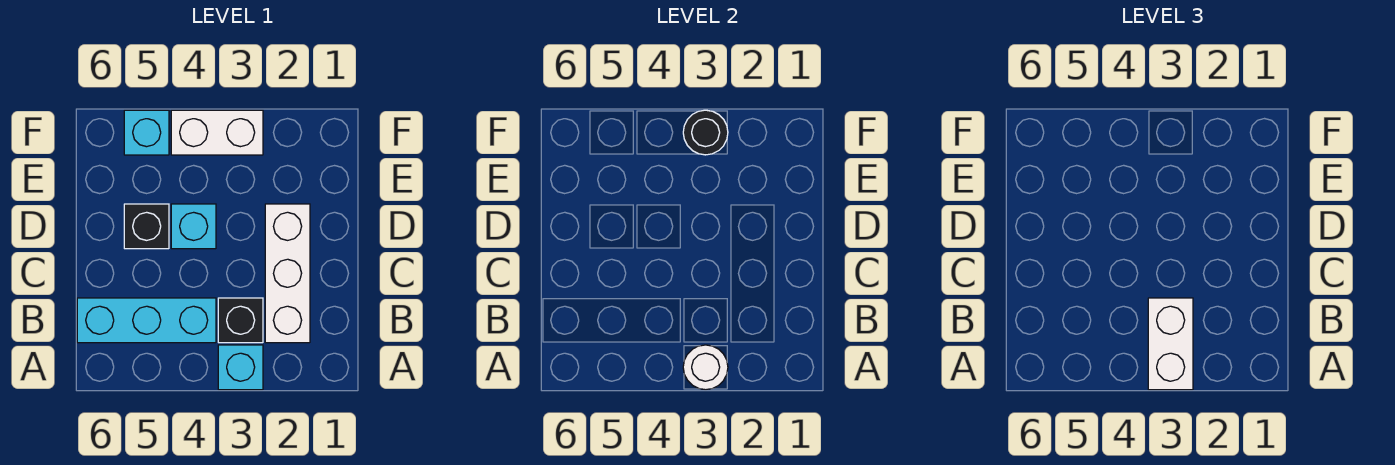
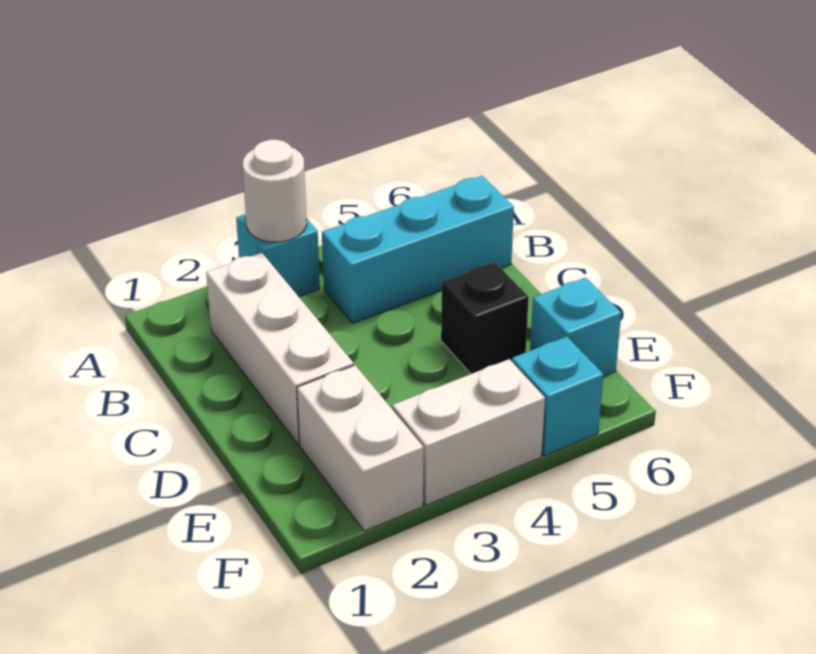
white 1x2 brick [1148,298,1193,390] -> white 1x2 brick moved to [297,365,423,531]
black 1x1 brick [218,298,263,343] -> none
cyan 1x1 brick [171,204,216,249] -> cyan 1x1 brick moved to [530,278,621,377]
black 1x1 round brick [683,110,728,155] -> none

